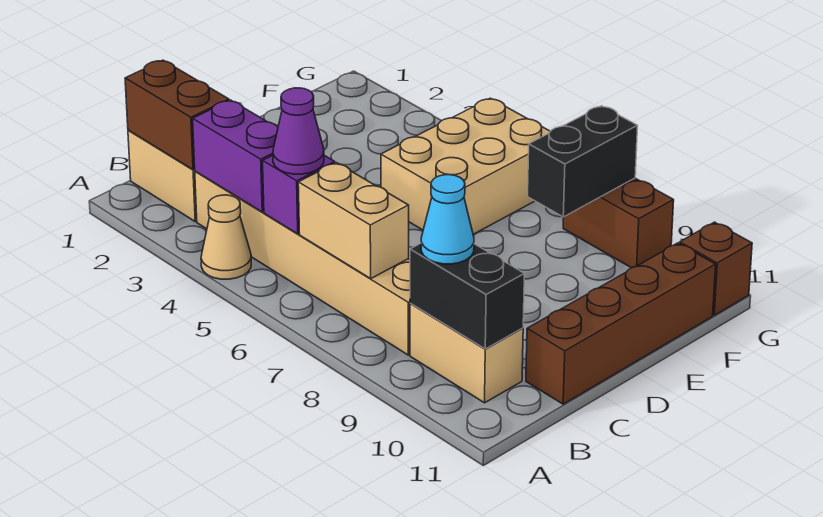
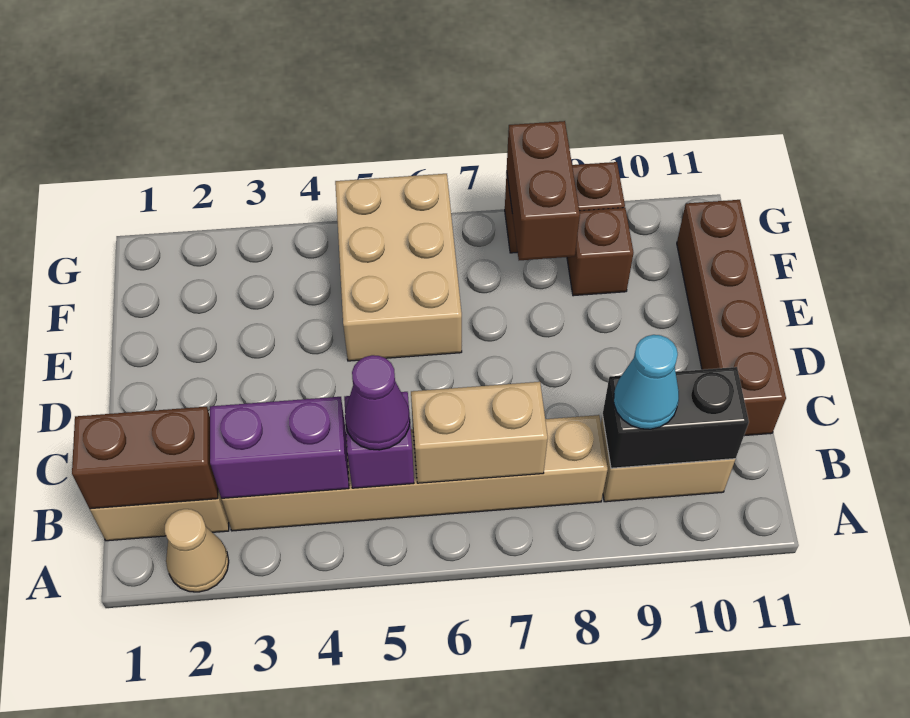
tan 1x1 cone [201,195,251,279] -> tan 1x1 cone moved to [165,509,229,592]
black 1x2 brick [528,106,638,217] -> brown 1x2 brick [507,121,580,260]
brown 1x1 brick [680,222,752,315] -> brown 1x1 brick moved to [567,208,633,296]

